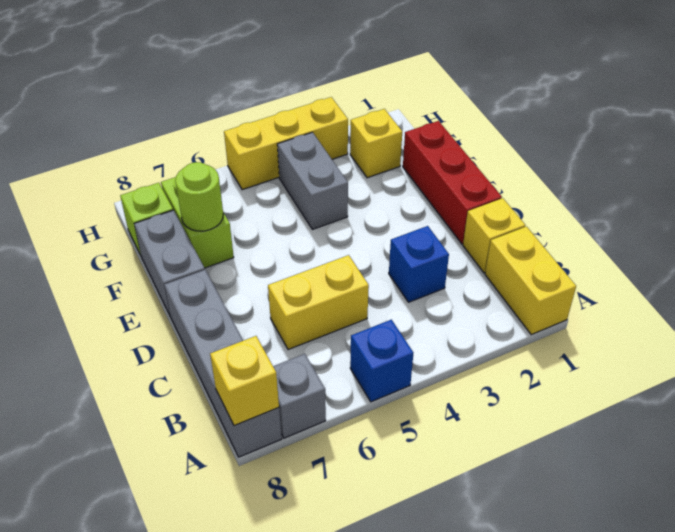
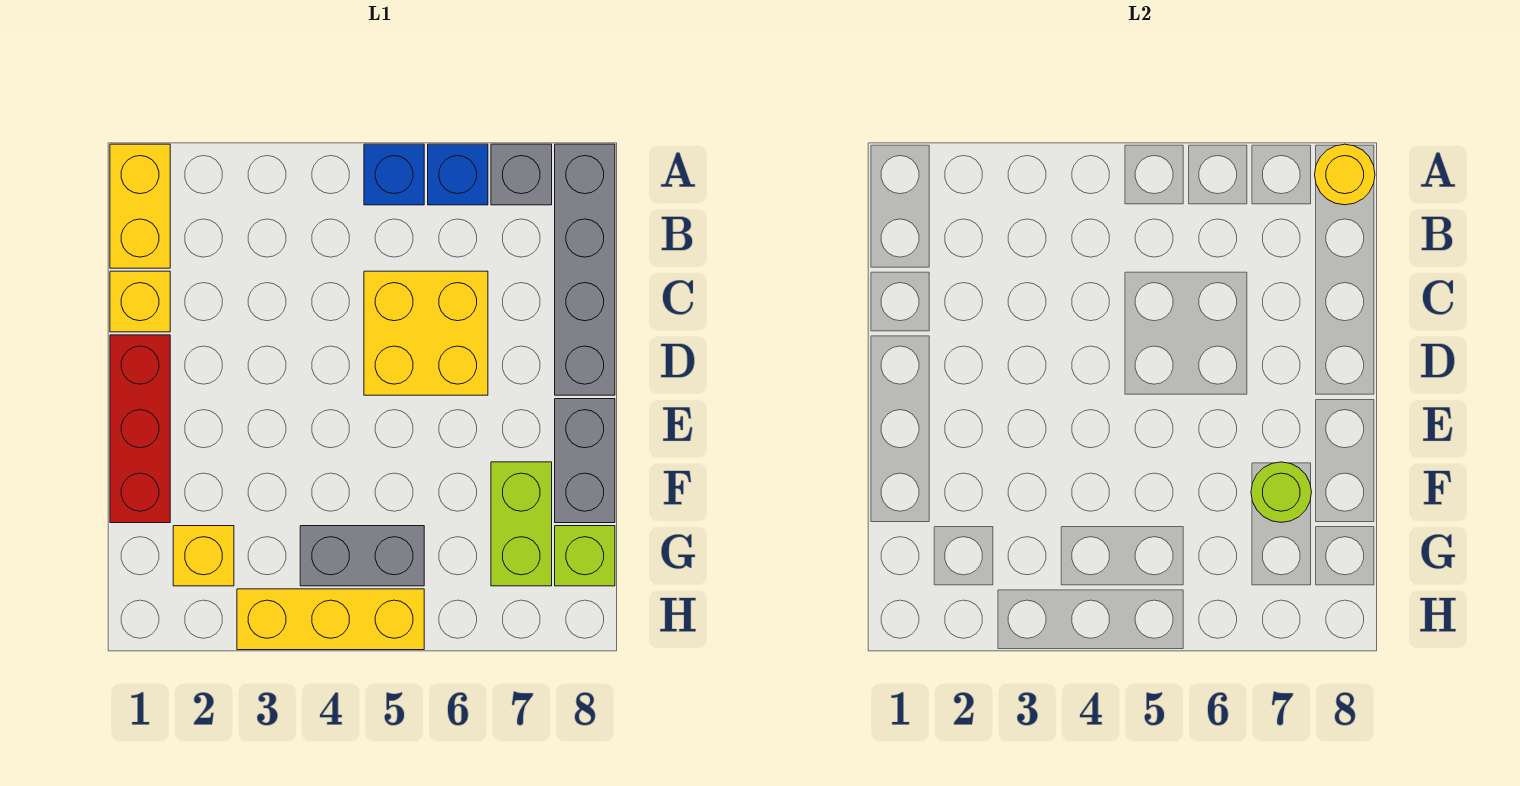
yellow 1x1 brick [210,336,279,425] -> yellow 1x1 round brick [1315,144,1375,205]
blue 1x1 brick [389,226,449,302] -> blue 1x1 brick moved to [428,144,488,205]
yellow 1x2 brick [268,255,369,350] -> yellow 2x2 brick [364,271,488,395]
grey 1x2 brick [277,132,348,229] -> grey 1x2 brick turned to [300,526,424,586]

